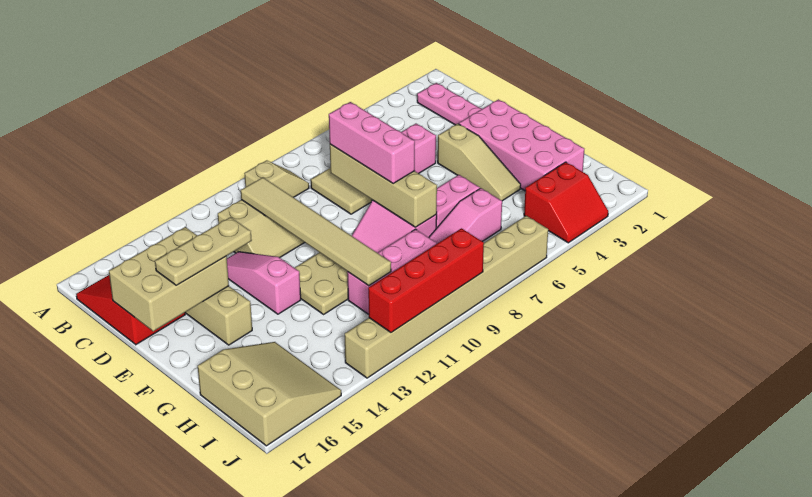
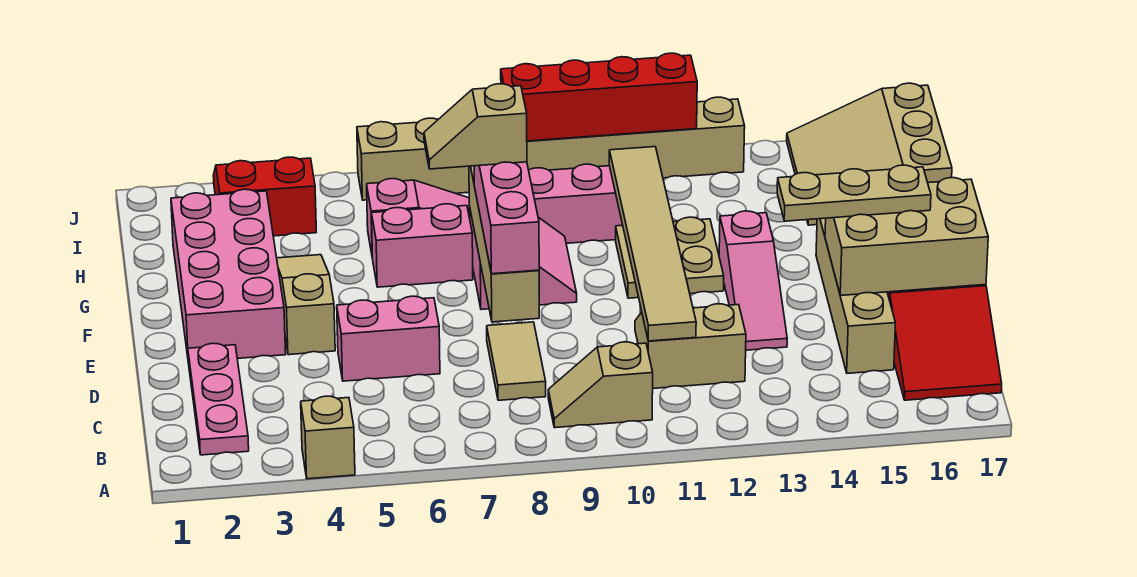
none -> tan 1x1 brick [301,396,355,479]
none -> tan 1x2 slope [424,84,527,169]

